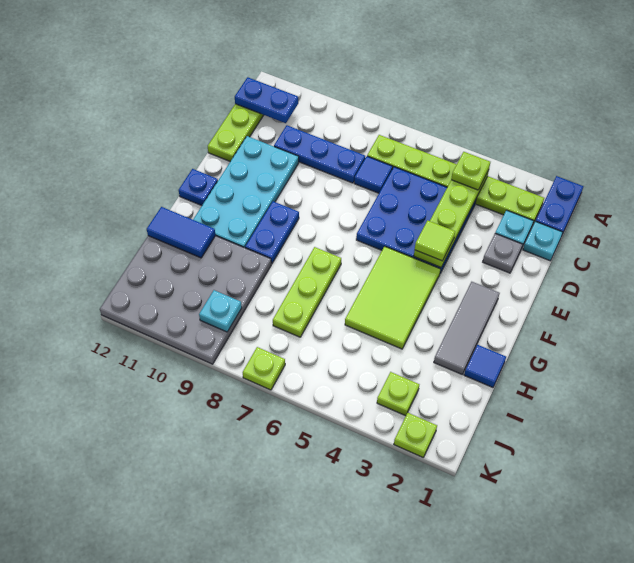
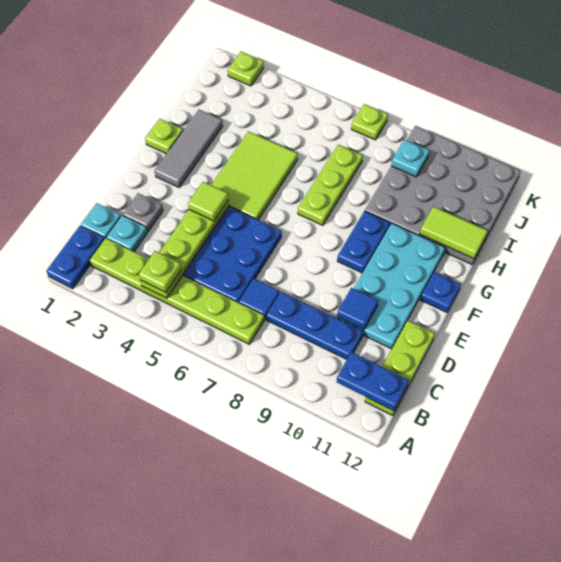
blue 1x1 tile [464,345,506,387] -> blue 1x1 tile moved to [337,288,378,330]
blue 1x2 tile [147,207,216,258] -> lime 1x2 tile [420,206,488,259]
lime 1x1 plate [377,372,419,416] -> lime 1x1 plate moved to [145,119,183,154]

